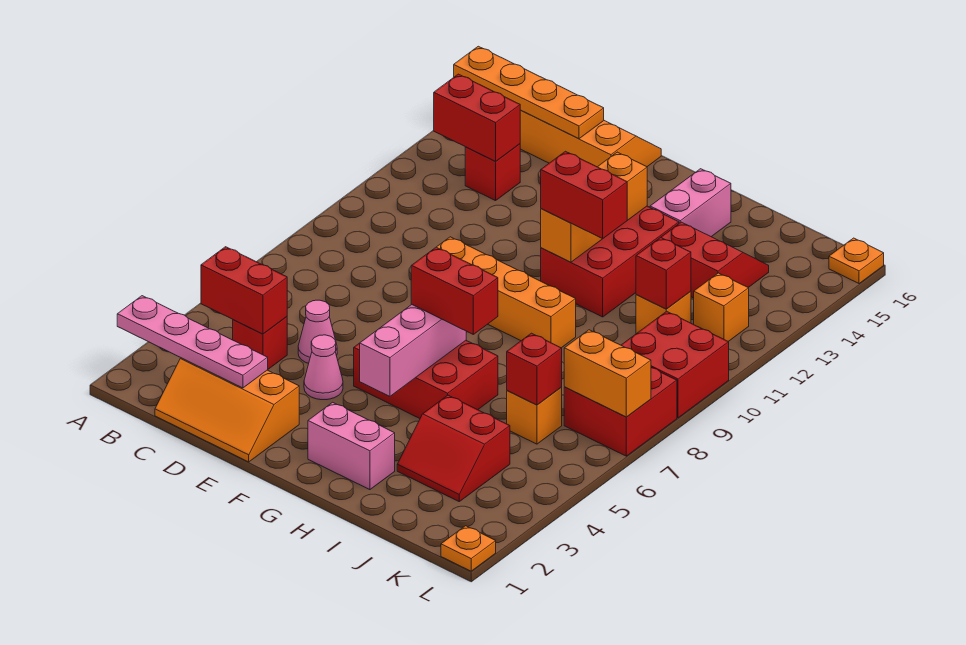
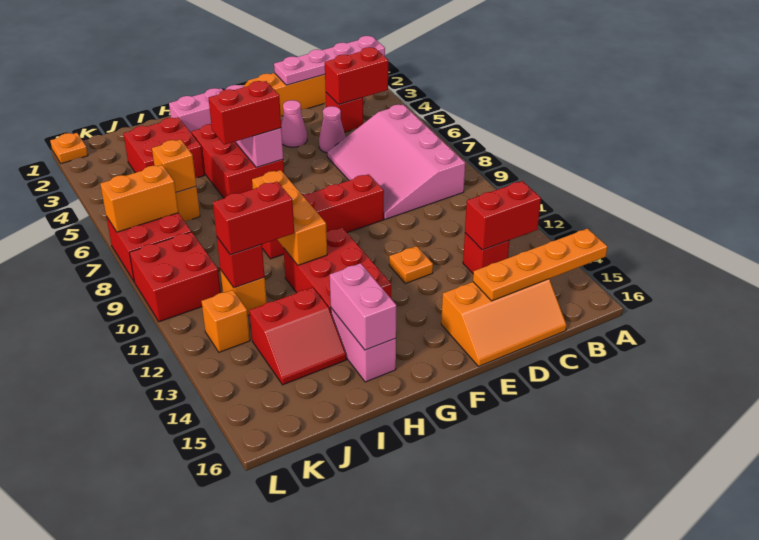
none -> pink 3x4 slope [327,104,465,219]
orange 1x4 brick [437,237,576,348] -> red 1x4 brick [262,174,384,259]
red 2x3 brick [354,341,498,418] -> red 2x3 brick turned to [191,124,284,198]
orange 1x3 brick [541,152,647,262] -> orange 1x3 brick moved to [252,170,327,265]
red 1x2 brick [541,151,627,239] -> red 1x2 brick moved to [213,182,294,255]
none -> pink 1x2 brick [330,263,396,350]
red 2x2 slope [397,395,510,502] -> red 2x2 brick [123,117,204,178]
red 1x1 brick [507,333,562,405] -> orange 1x1 brick [152,140,196,192]
orange 1x1 plate [829,238,884,284] -> orange 1x1 plate moved to [389,246,433,283]

